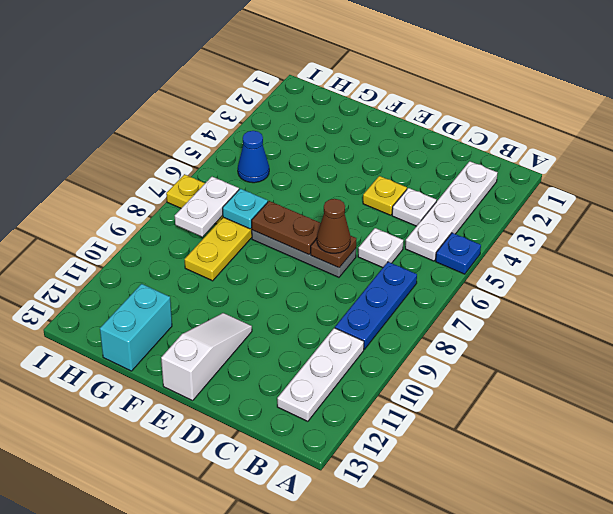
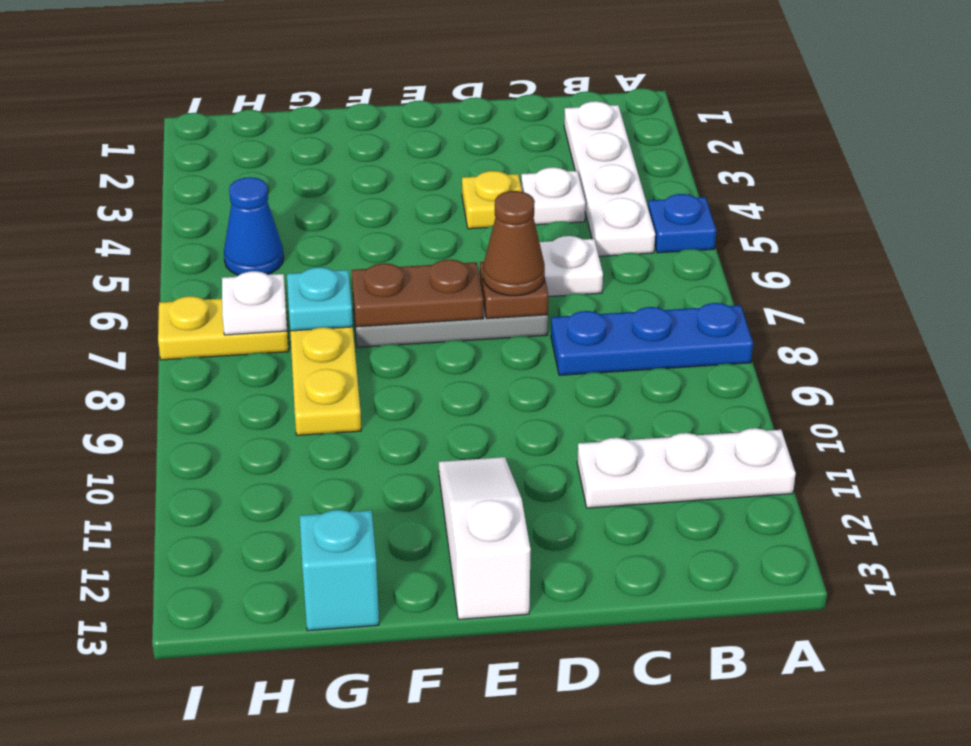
blue 1x3 plate [335,262,417,349] -> blue 1x3 plate turned to [551,303,753,375]
white 1x3 plate [277,328,364,421] -> white 1x3 plate turned to [577,428,796,508]
cyan 1x2 brick [100,284,172,371] -> cyan 1x1 brick [300,510,379,631]
white 1x2 plate [175,177,239,237] -> white 1x1 plate [222,271,287,335]

